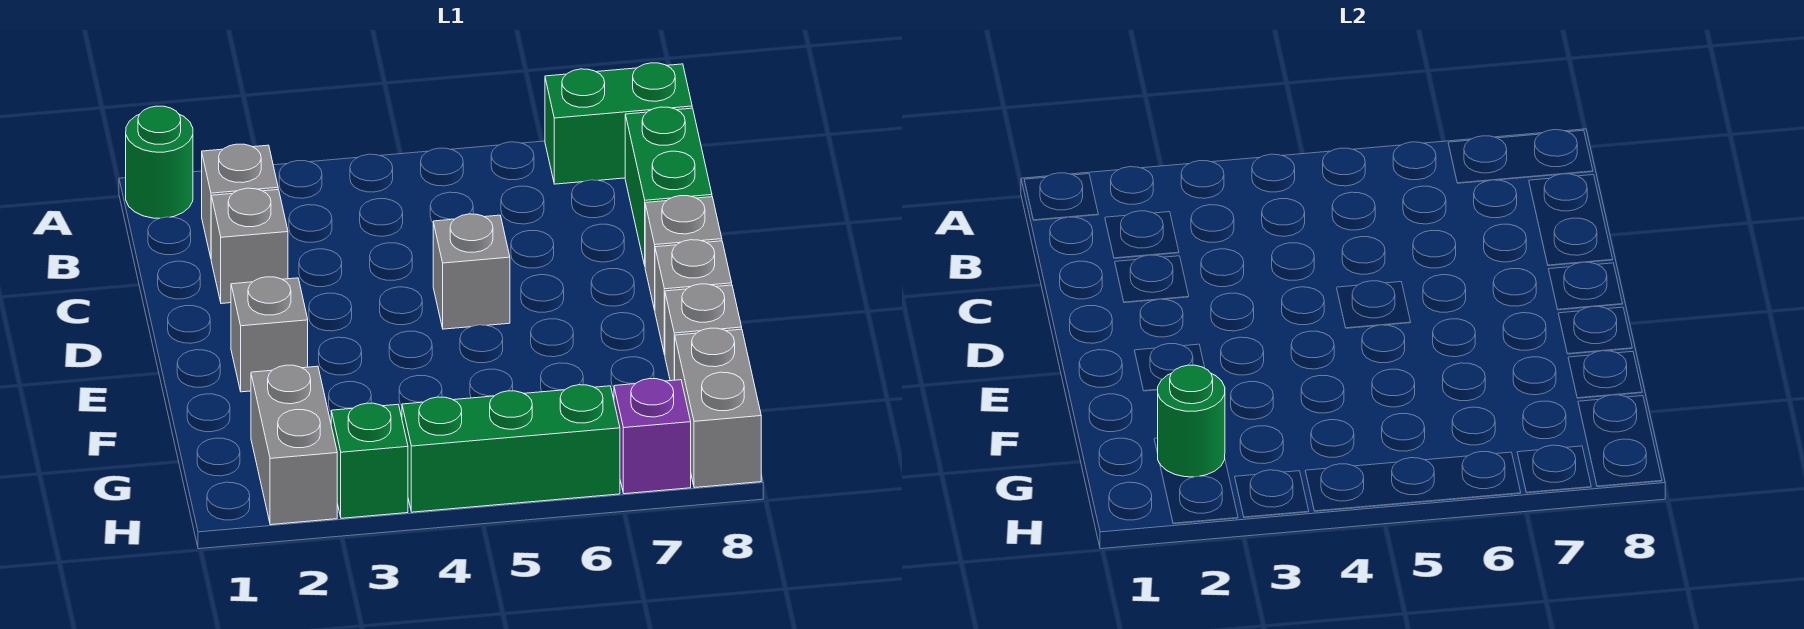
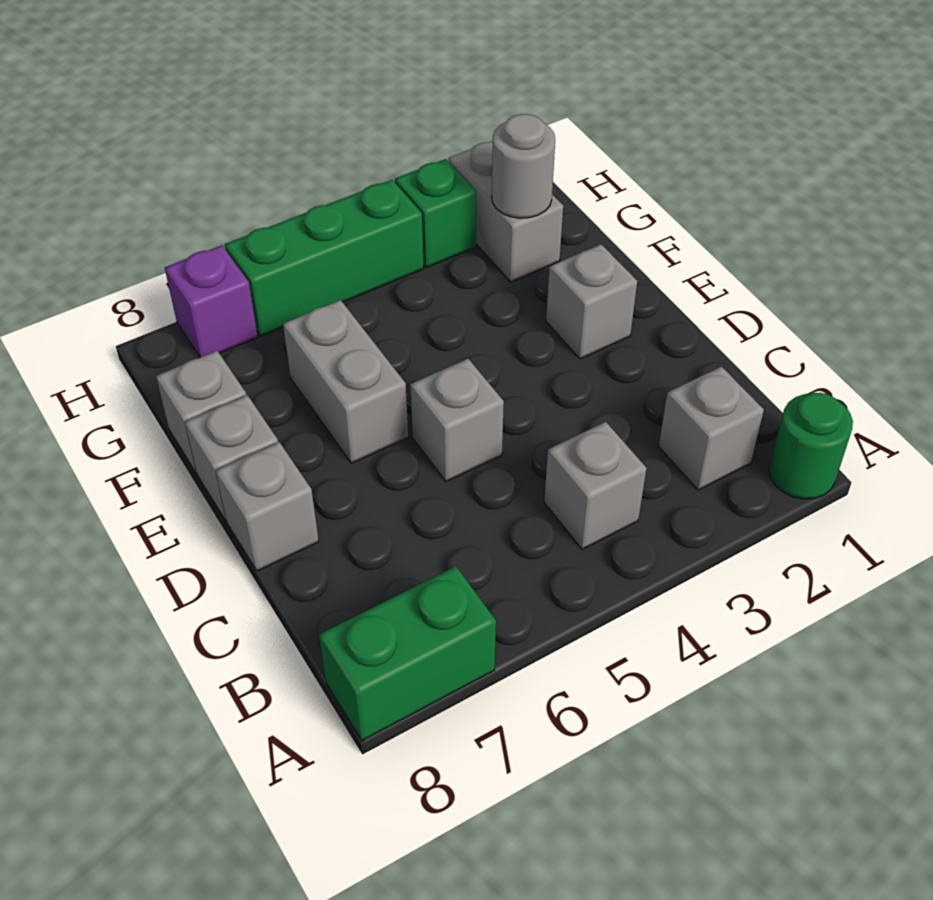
green 1x2 brick [625,107,712,265] -> none
grey 1x1 brick [211,188,288,304] -> grey 1x1 brick moved to [544,422,646,549]
green 1x1 round brick [1158,365,1225,477] -> grey 1x1 round brick [492,114,555,218]
grey 1x2 brick [675,328,761,488] -> grey 1x2 brick moved to [283,300,408,463]

